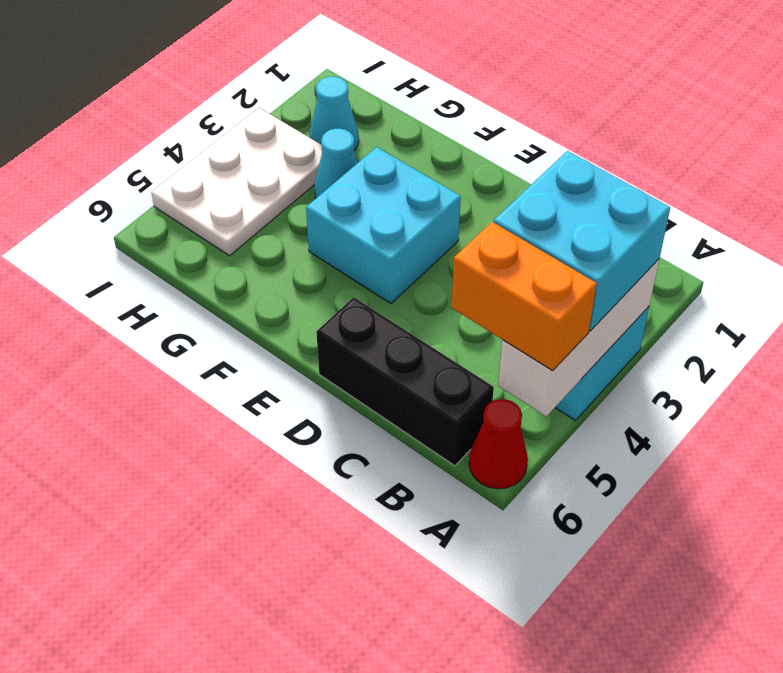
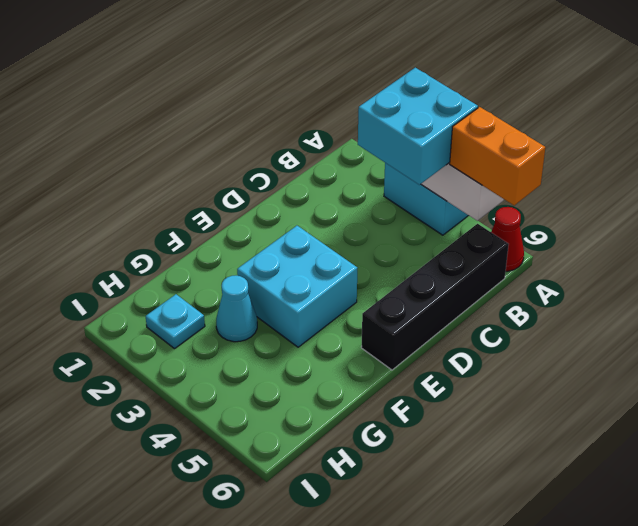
orange 1x2 brick [451,222,597,371] -> orange 1x2 brick turned to [450,107,545,205]
black 1x3 brick [316,297,494,466] -> black 1x4 brick [361,224,509,370]
cyan 1x1 cone [310,77,359,150] -> cyan 1x1 plate [146,294,205,349]
white 2x3 plate [151,108,322,256] -> none

